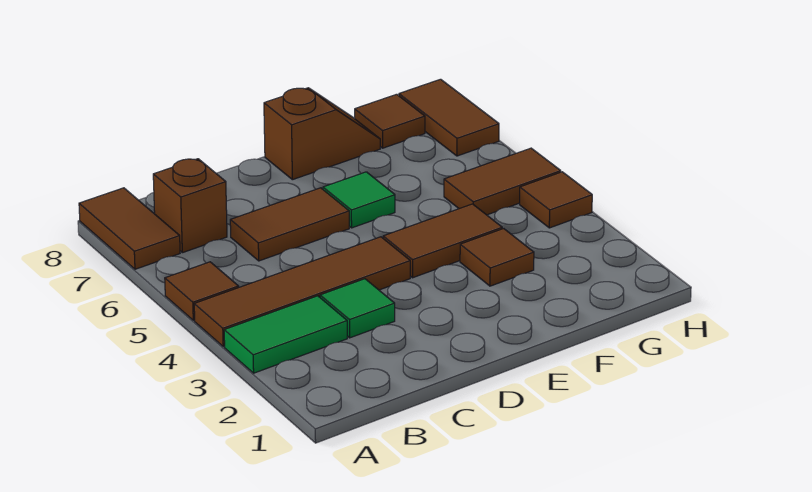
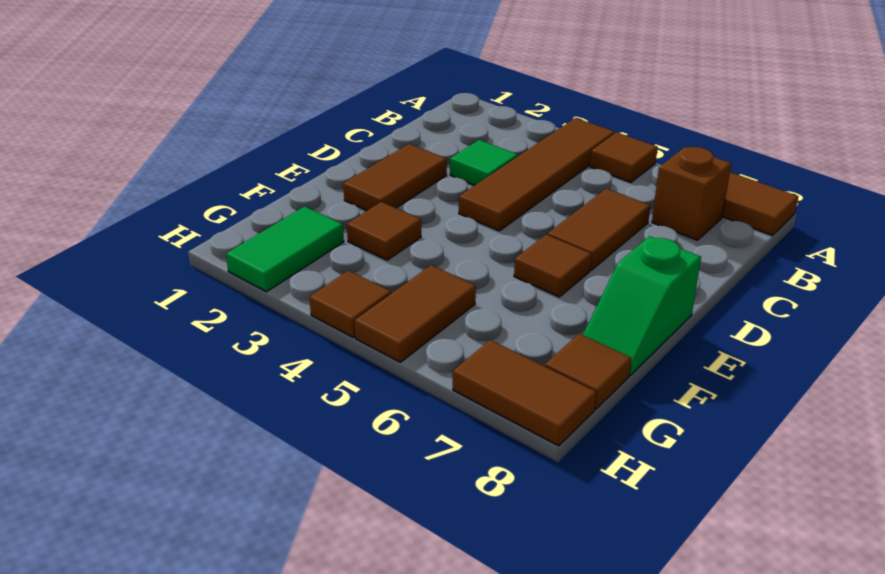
green 1x2 tile [224,296,347,373] -> green 1x2 tile moved to [226,206,344,292]
brown 1x2 tile [383,204,502,278] -> brown 1x2 tile moved to [343,144,447,211]
green 1x1 tile [323,172,395,228] -> brown 1x1 tile [514,235,592,297]
brown 1x2 slope [264,88,380,180] -> green 1x2 slope [583,236,701,375]

